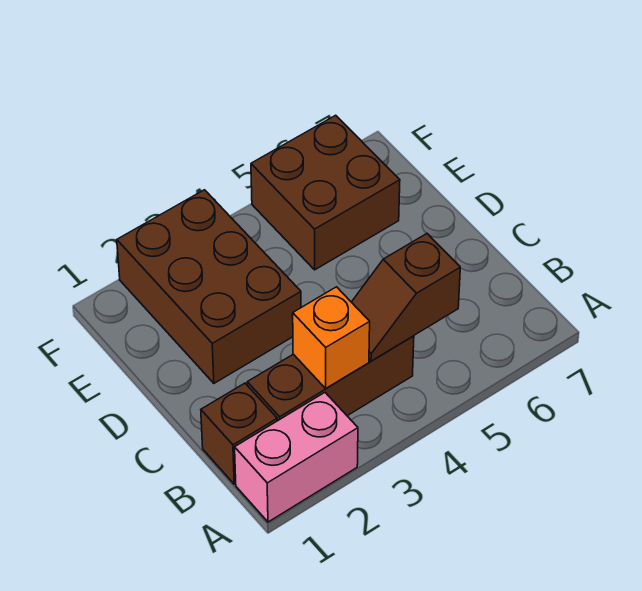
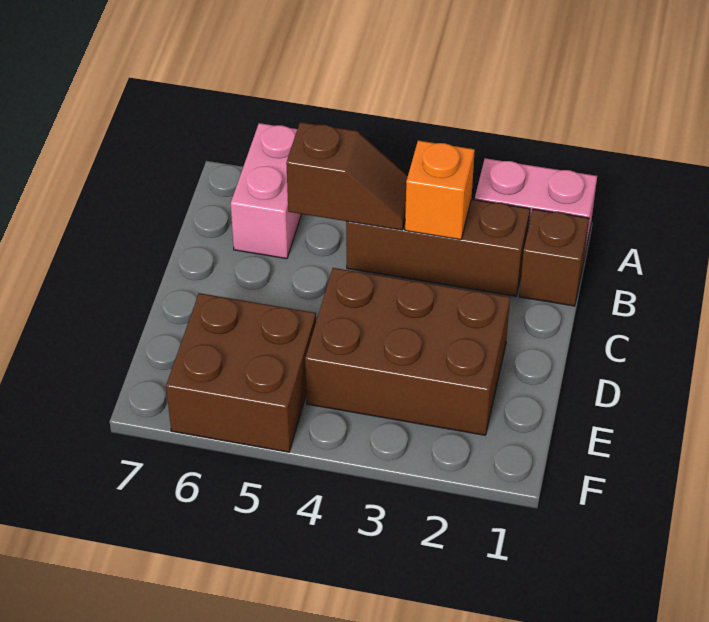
none -> pink 1x2 brick [231,123,301,259]
brown 2x3 brick [117,190,301,383] -> brown 2x3 brick turned to [305,268,510,435]

